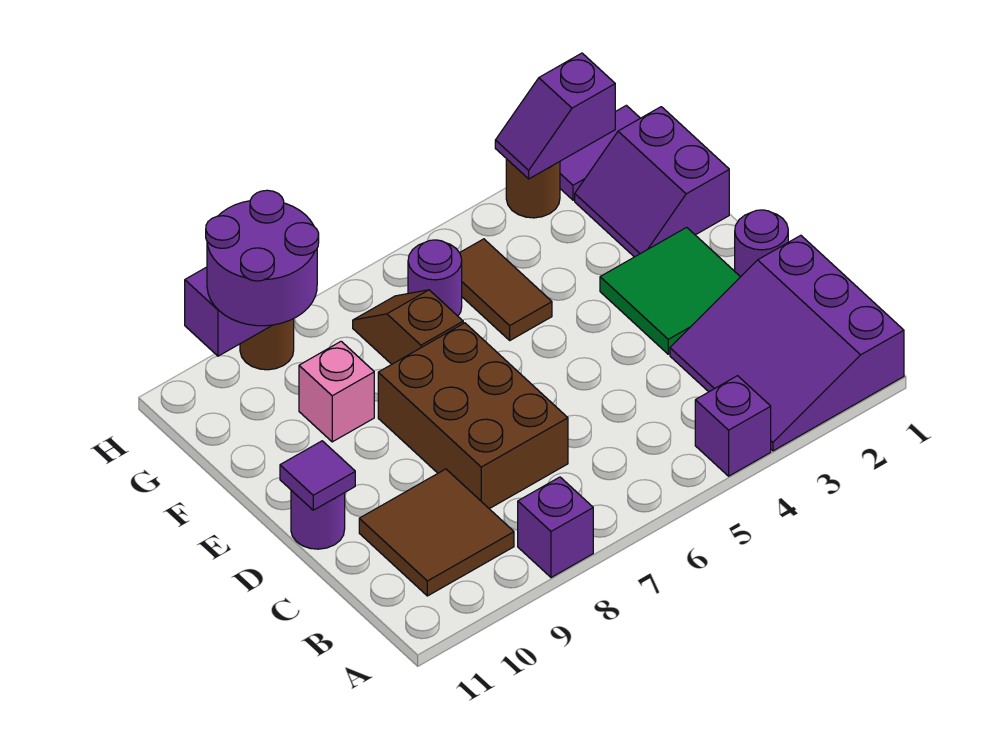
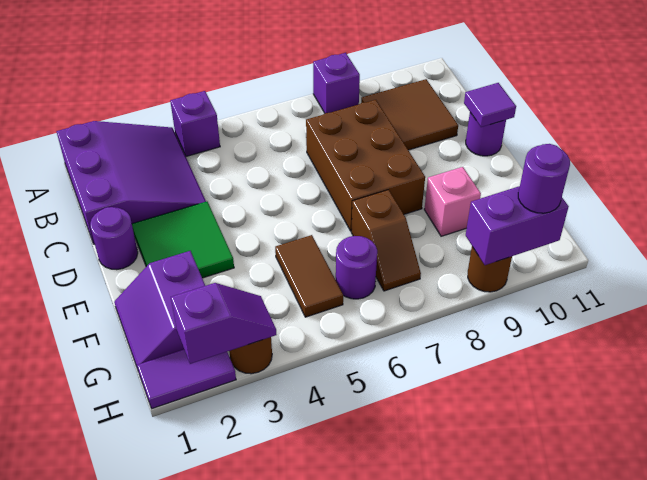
purple 2x2 slope [575,107,729,257] -> purple 2x2 slope turned to [114,251,205,369]
purple 2x2 round brick [206,190,319,326] -> purple 1x1 round brick [518,144,570,213]

